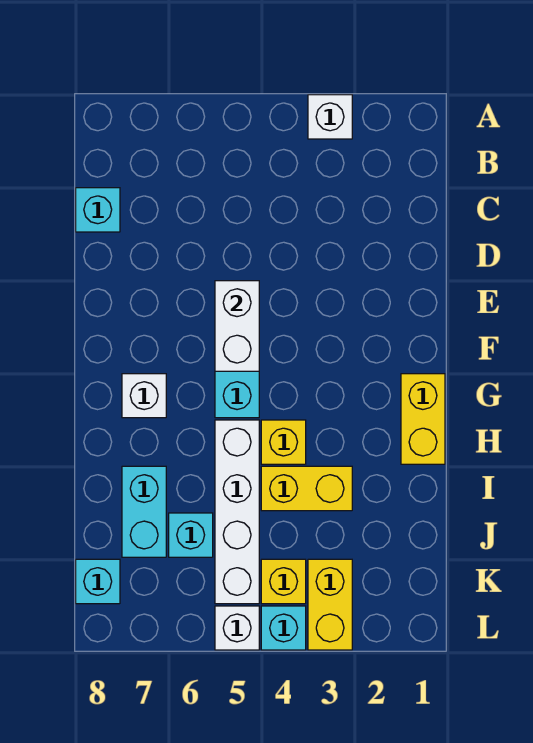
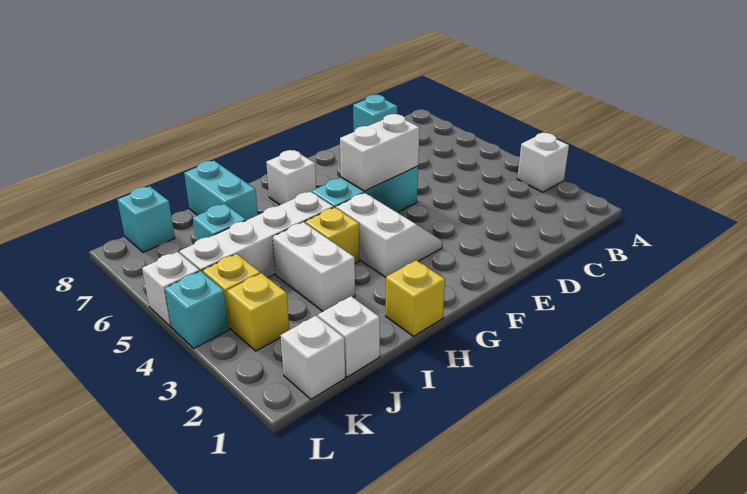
none -> white 2x2 slope [336,193,443,278]
yellow 1x2 brick [401,374,445,464] -> yellow 1x1 brick [386,260,445,336]
yellow 1x2 brick [261,466,352,511] -> white 1x2 brick [273,222,355,311]
cyan 1x2 brick [122,466,166,557] -> cyan 1x2 brick turned to [184,161,258,220]
none -> white 1x1 brick [318,296,380,377]
none -> white 1x1 brick [280,316,345,399]
yellow 1x2 brick [308,559,352,650] -> yellow 1x1 brick [227,273,289,351]

